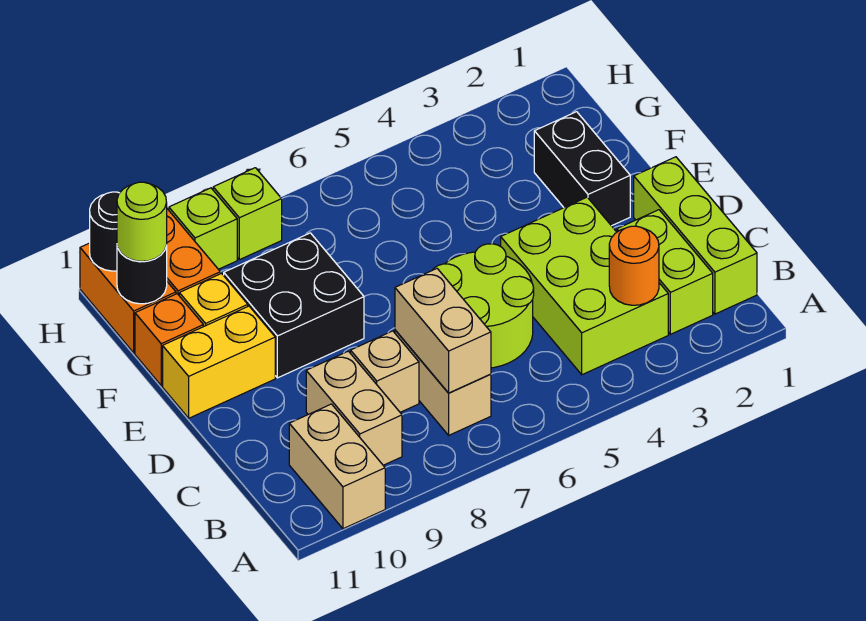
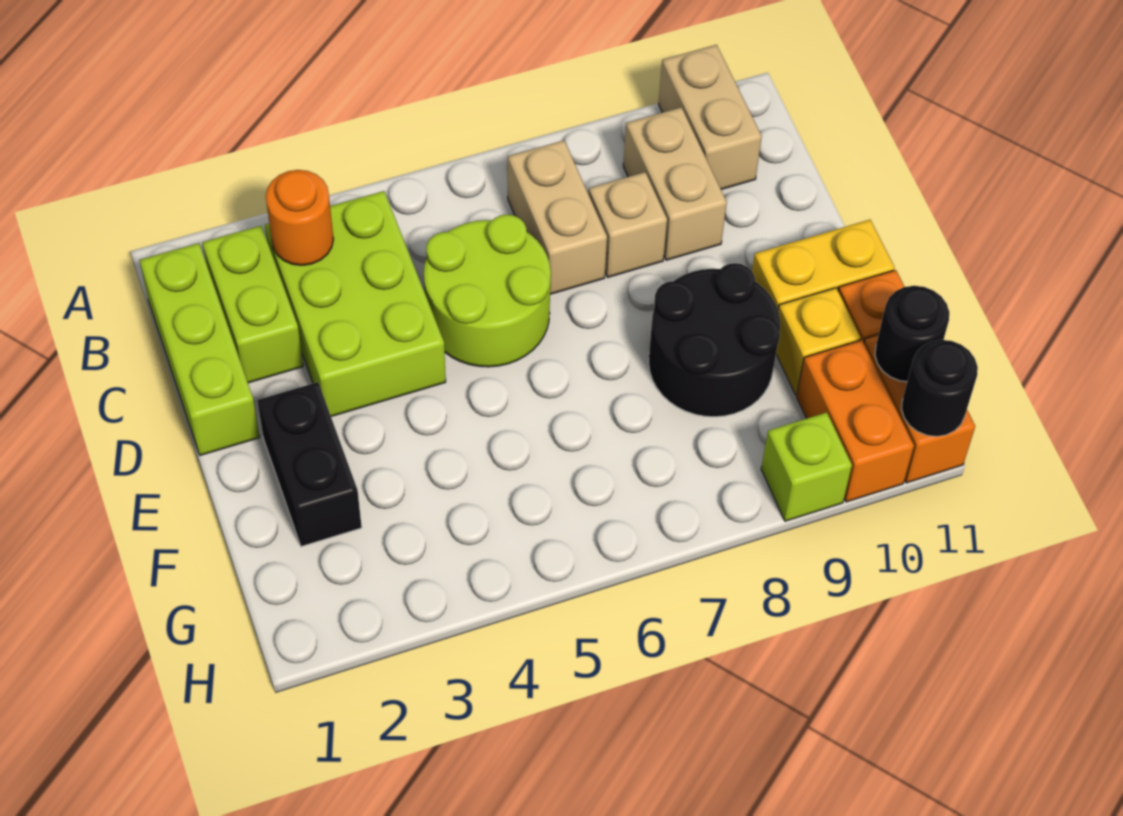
tan 1x2 brick [395,269,491,393] -> none
black 2x2 brick [224,233,364,378] -> black 2x2 round brick [649,263,780,417]
lime 1x1 round brick [117,182,167,261] -> none
lime 1x1 brick [213,168,282,260] -> none

